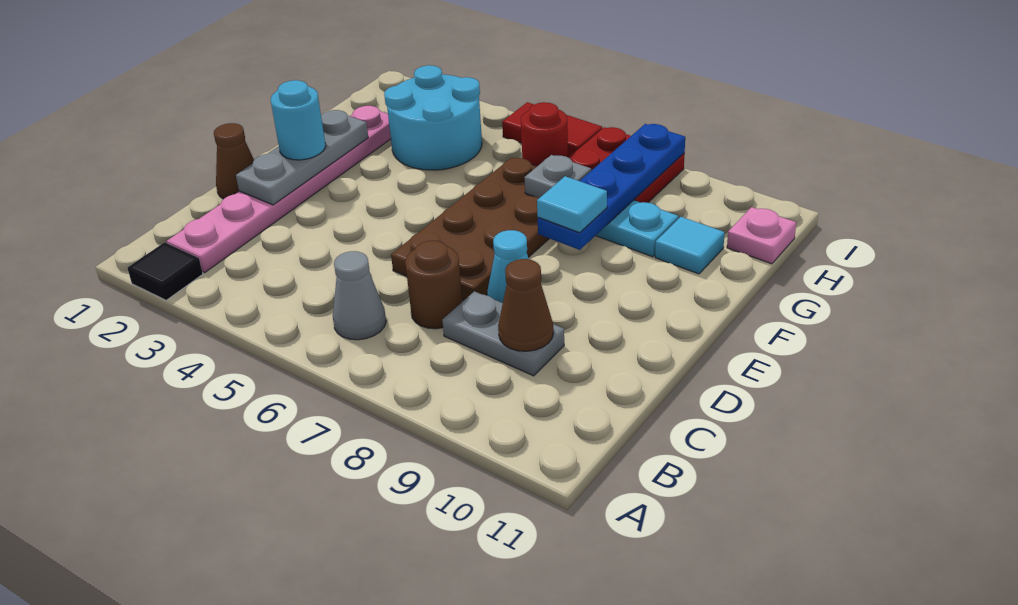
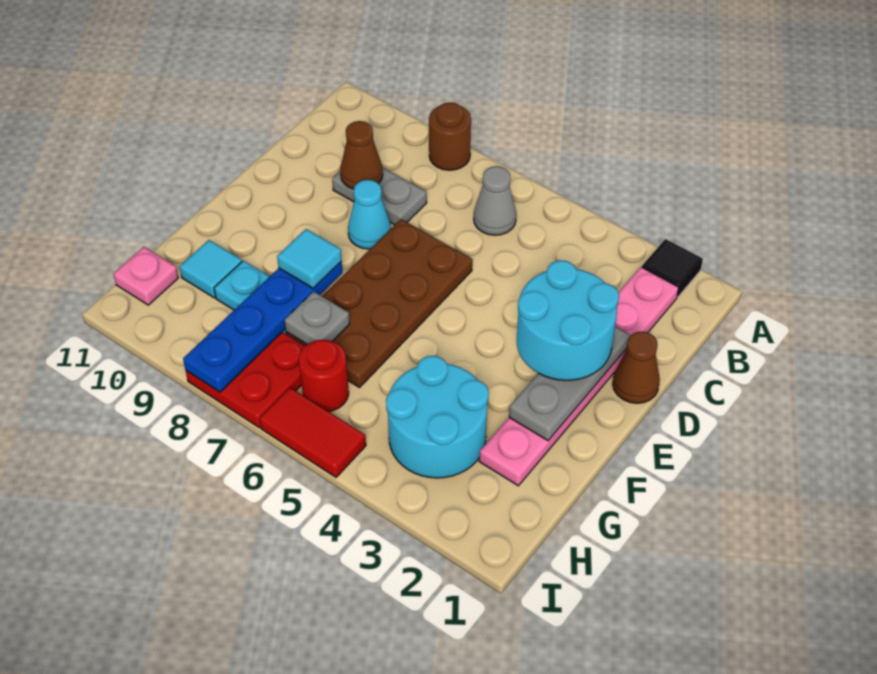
brown 1x1 round brick [405,241,462,329] -> brown 1x1 round brick moved to [429,102,471,170]
cyan 1x1 round brick [271,80,326,160] -> cyan 2x2 round brick [517,260,619,380]

